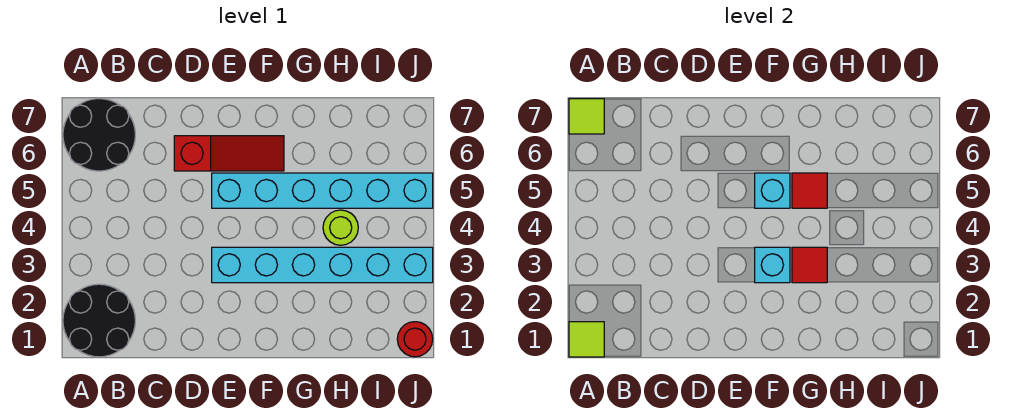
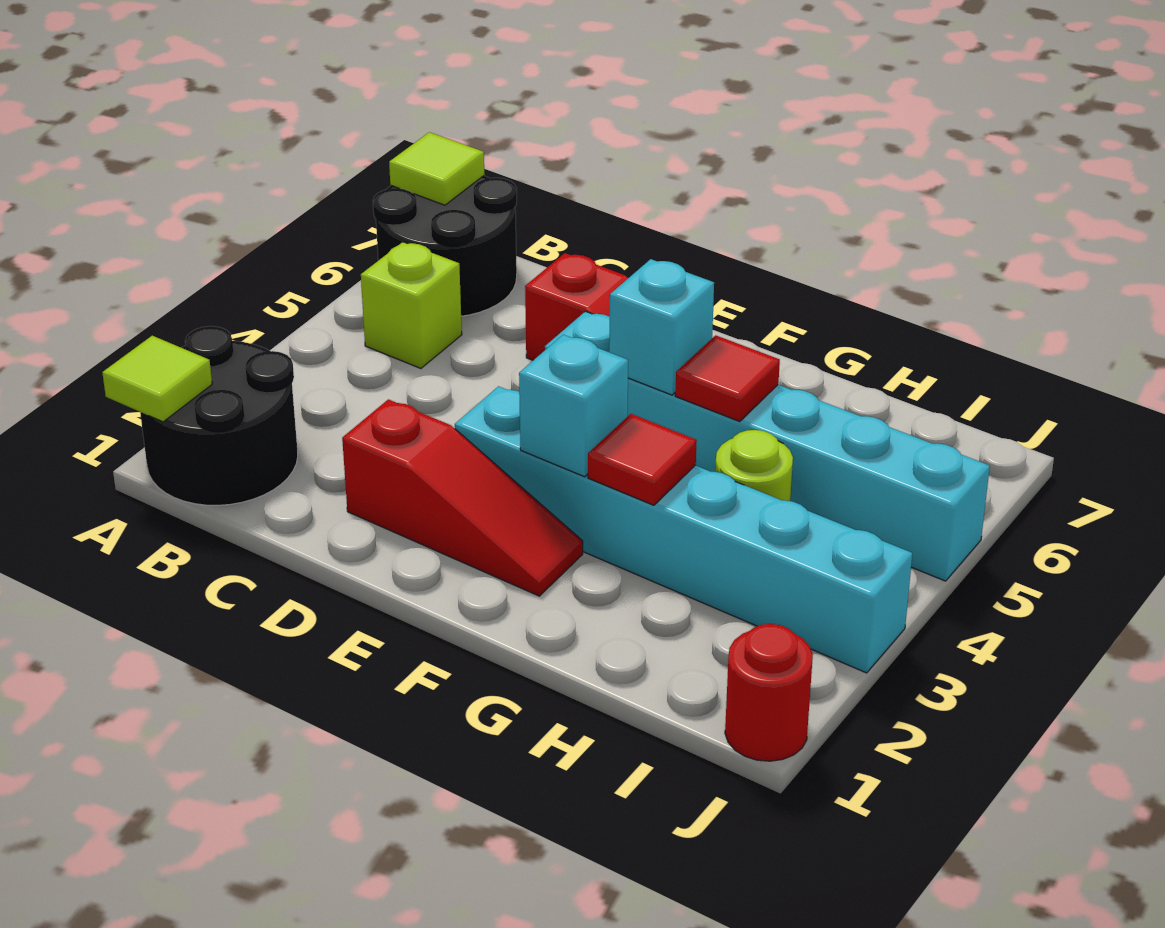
none -> lime 1x1 brick [361,242,462,368]
none -> red 1x3 slope [342,399,583,596]

